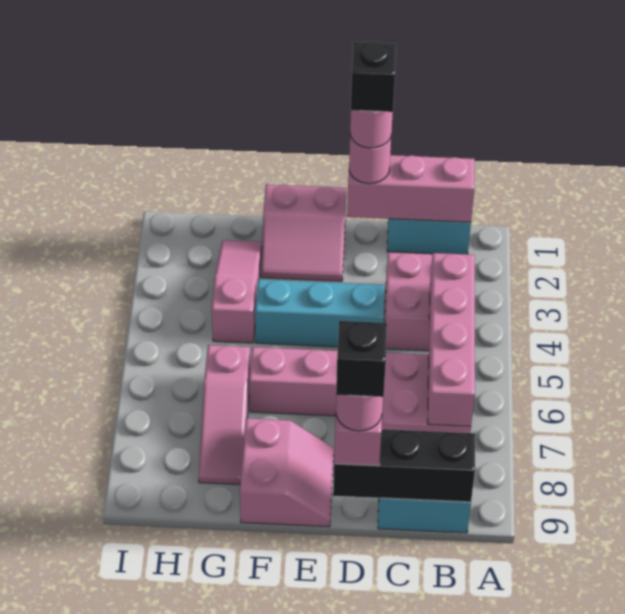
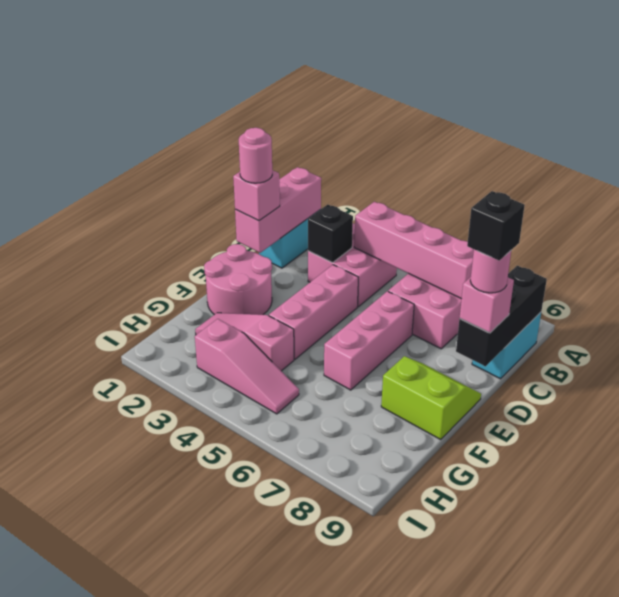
pink 1x1 round brick [349,135,391,184] -> pink 1x1 brick [233,170,280,221]
black 1x1 brick [351,42,396,112] -> black 1x1 brick moved to [308,205,353,263]
cyan 1x3 brick [255,279,385,347] -> pink 1x3 brick [269,265,358,359]
pink 2x2 slope [261,184,347,281] -> pink 2x2 round brick [204,244,272,315]
pink 2x2 slope [240,418,334,527] -> lime 2x2 slope [381,356,481,439]
pink 1x3 slope [199,345,250,485] -> pink 1x3 slope moved to [195,319,299,414]

